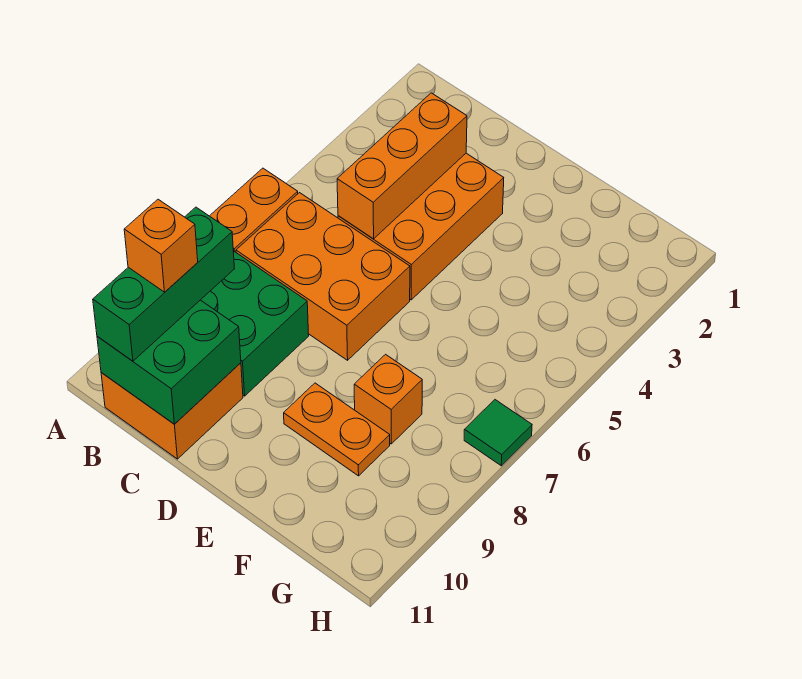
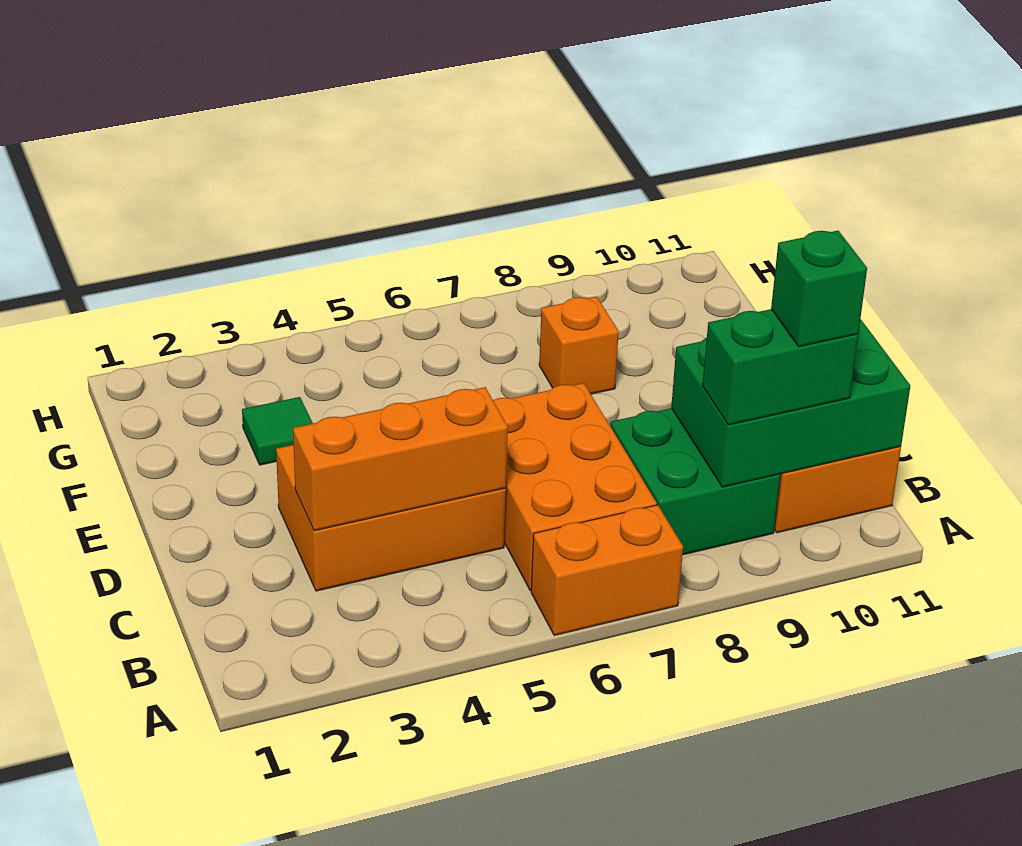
green 1x3 brick [93,207,234,361] -> green 1x2 brick [702,309,858,425]
green 2x2 brick [97,300,241,424] -> green 2x3 brick [671,319,910,487]
orange 1x1 brick [124,199,198,292] -> green 1x1 brick [771,231,867,347]
orange 1x2 plate [284,383,390,476] -> none
green 1x1 tile [464,400,532,466] -> green 1x1 tile moved to [242,397,313,465]

